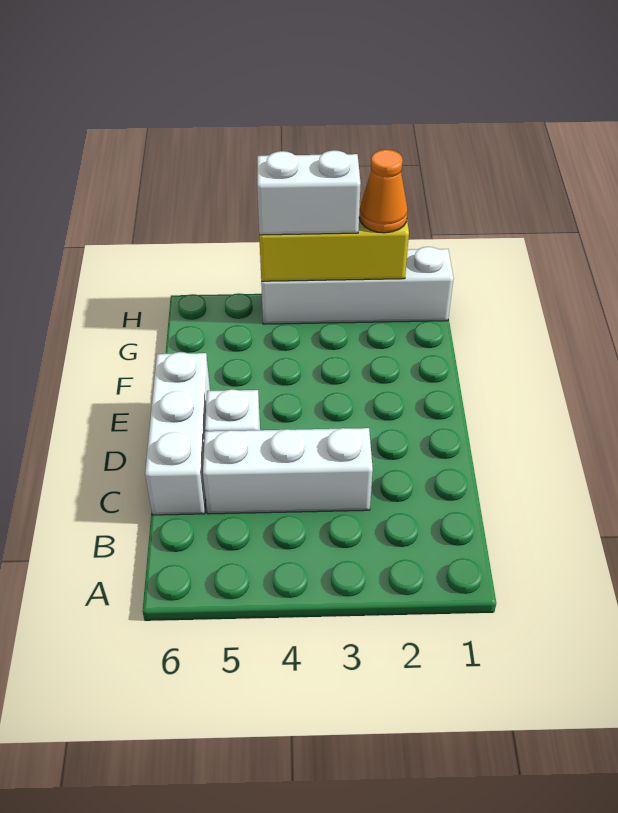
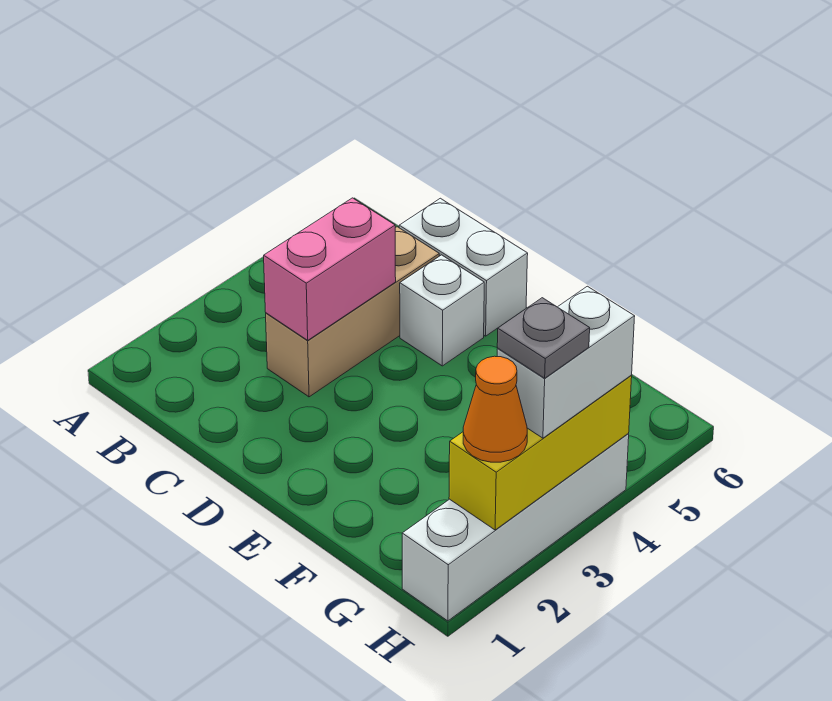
white 1x3 brick [203,428,373,514] -> tan 1x3 brick [266,227,439,397]
none -> pink 1x2 brick [264,198,396,340]
white 1x3 brick [145,352,210,515] -> white 1x2 brick [399,198,528,336]
none -> grey 1x1 plate [497,298,590,378]

